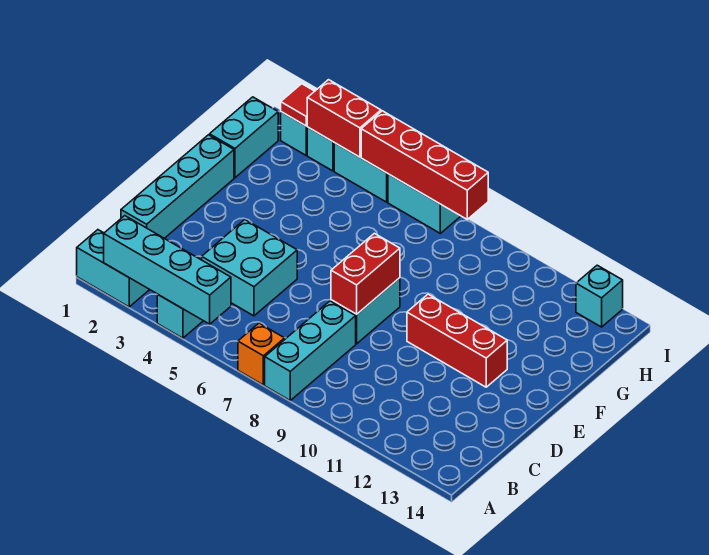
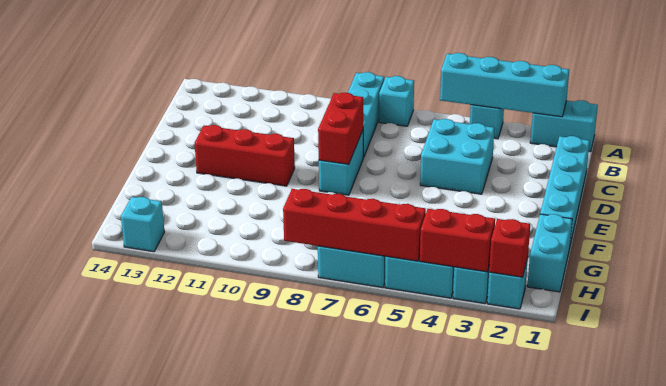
orange 1x1 brick [238,323,285,385] -> cyan 1x1 brick [379,76,414,126]
red 1x1 tile [281,84,315,126] -> red 1x1 brick [489,219,530,277]

